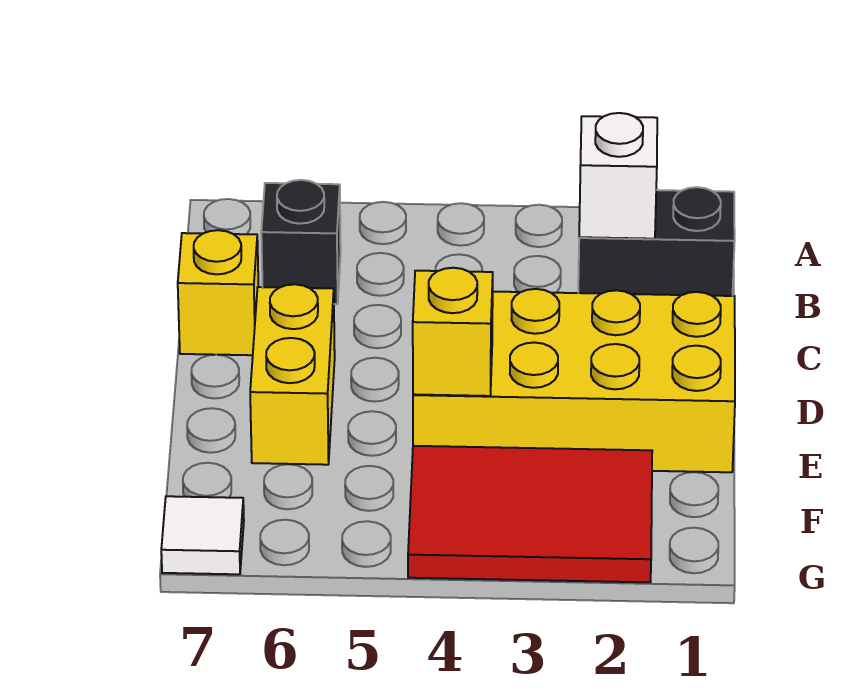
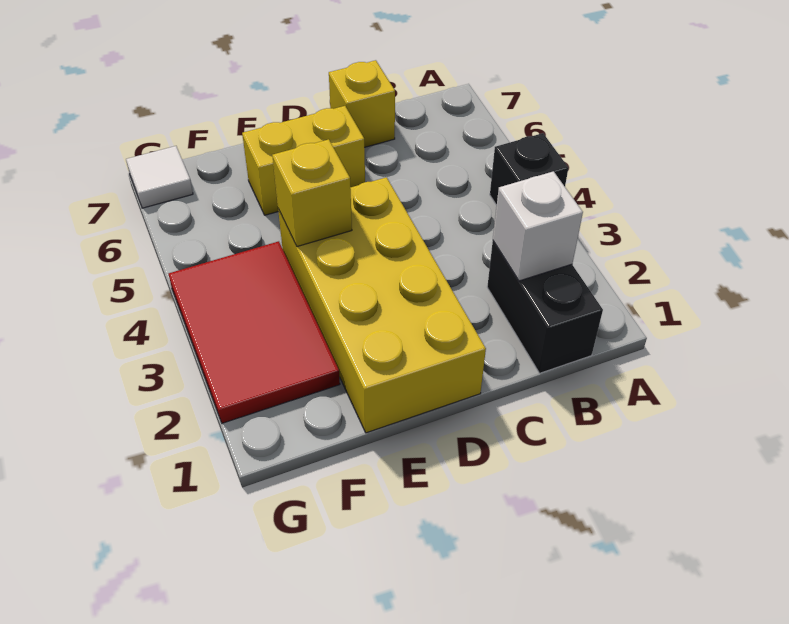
black 1x1 brick [261,180,341,304] -> black 1x1 brick moved to [490,133,568,205]

